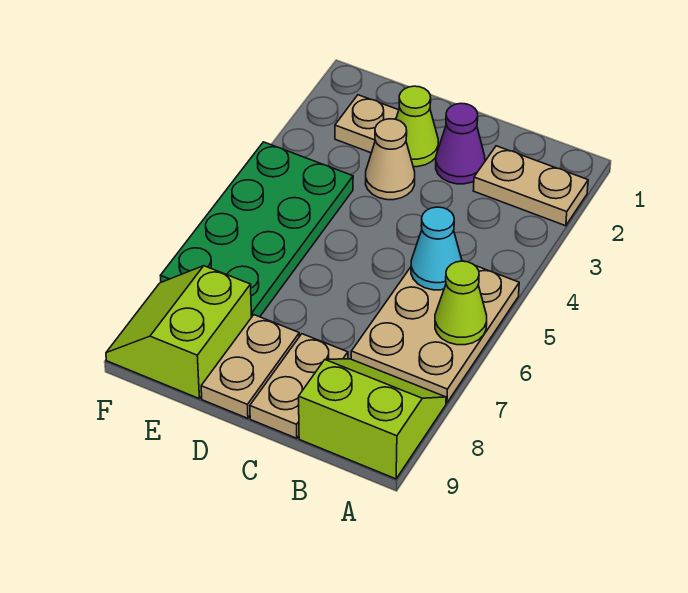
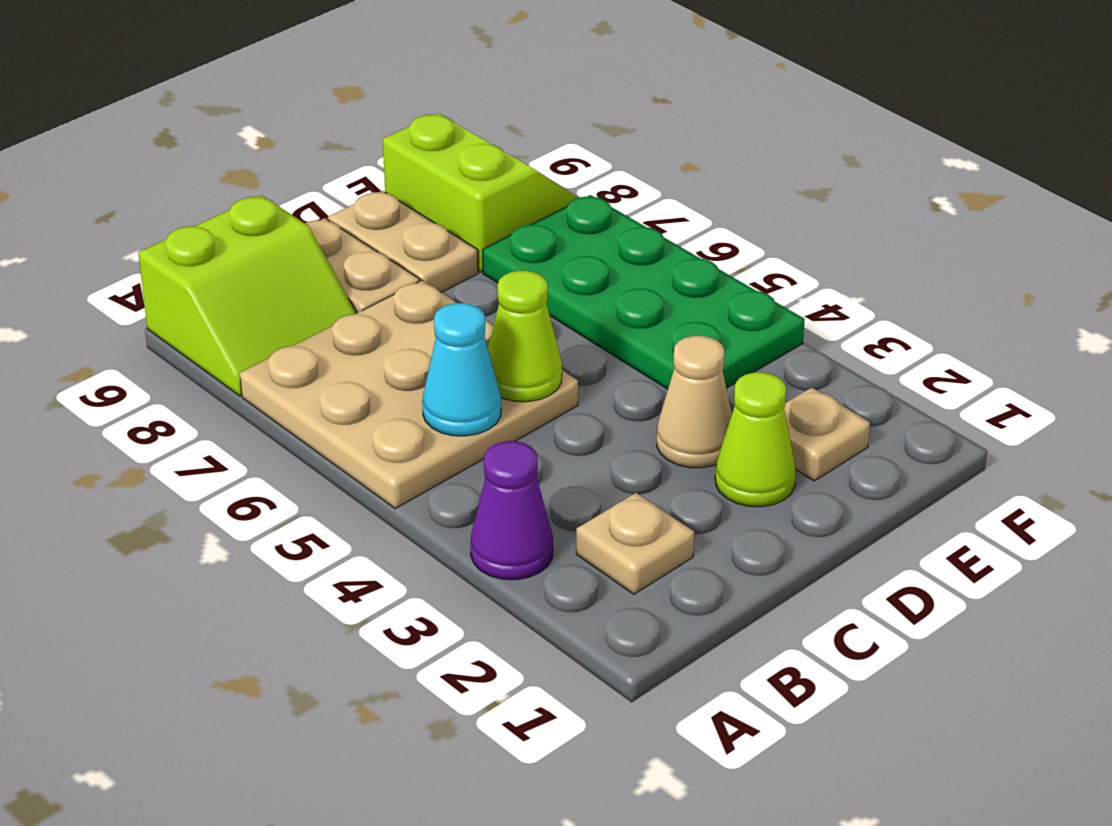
tan 1x2 plate [473,146,588,226] -> tan 1x1 plate [576,493,694,594]
tan 2x3 plate [351,266,519,403] -> tan 3x3 plate [240,280,578,509]
lime 1x1 cone [435,261,487,345] -> lime 1x1 cone moved to [488,270,562,402]
purple 1x1 cone [436,103,485,184] -> purple 1x1 cone moved to [471,441,553,580]

